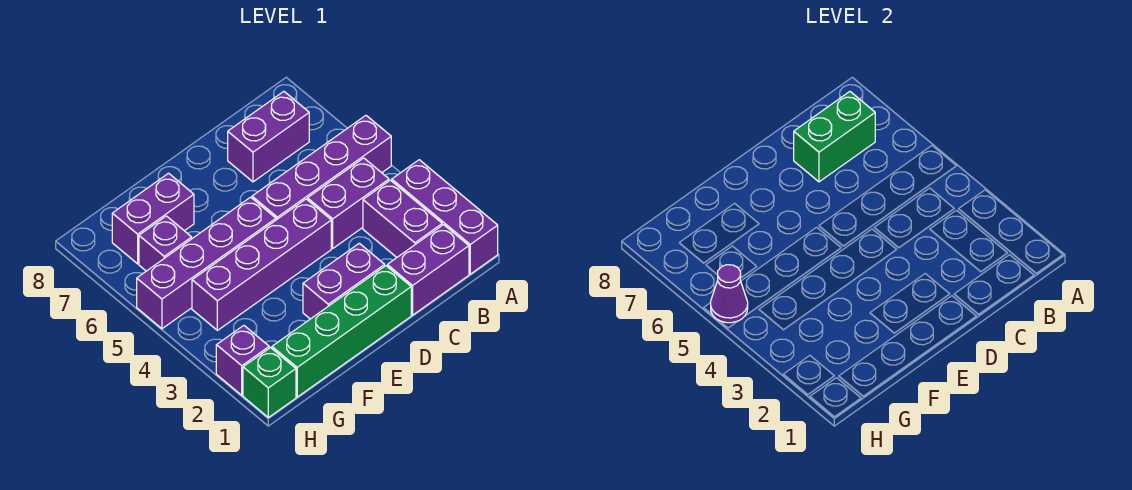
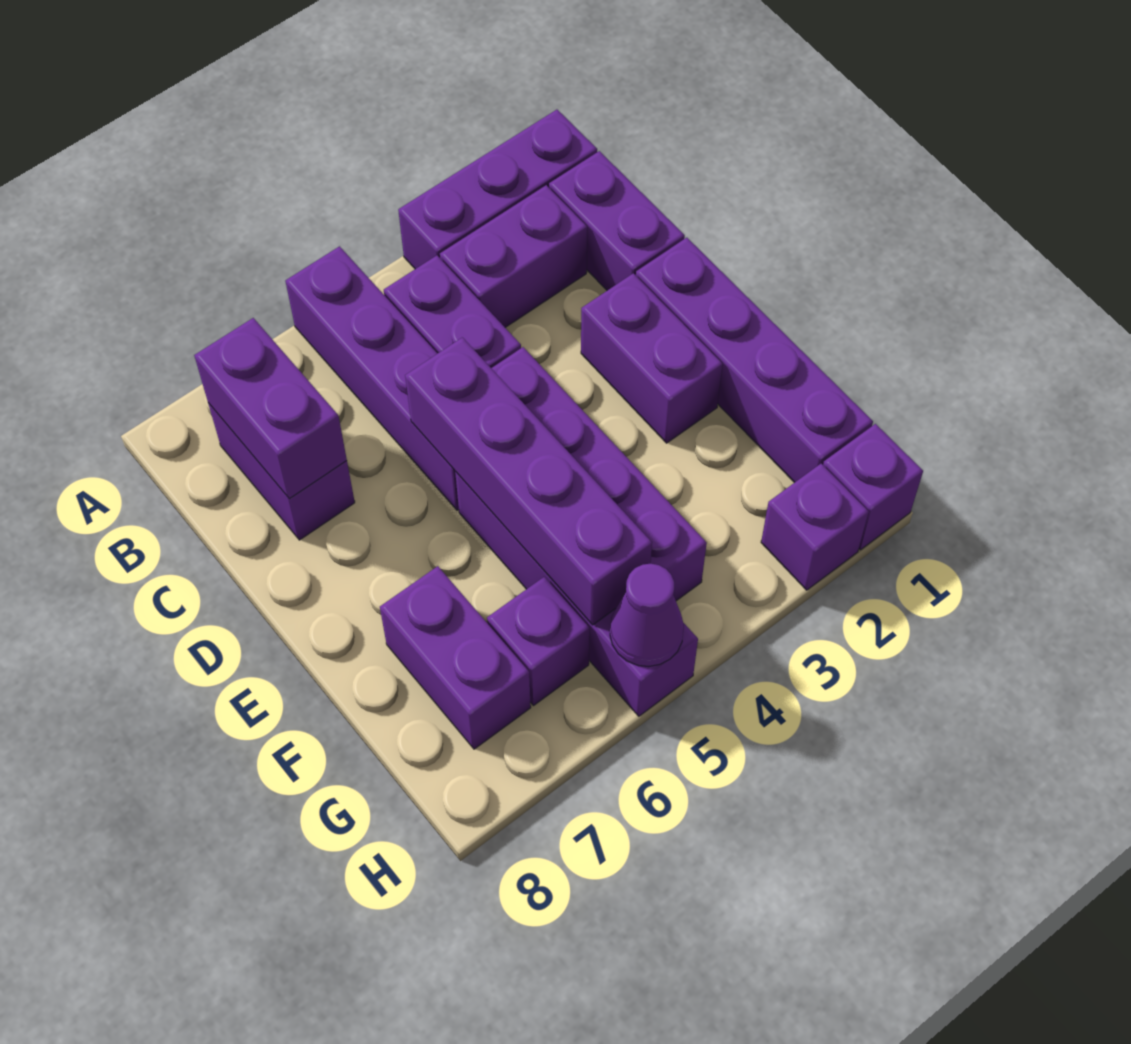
green 1x2 brick [794,92,875,182] -> purple 1x2 brick [194,318,347,499]
green 1x4 brick [272,266,411,397] -> purple 1x4 brick [636,238,873,483]
none -> purple 1x4 brick [405,337,652,625]
green 1x1 brick [243,348,296,417] -> purple 1x1 brick [823,424,923,550]

